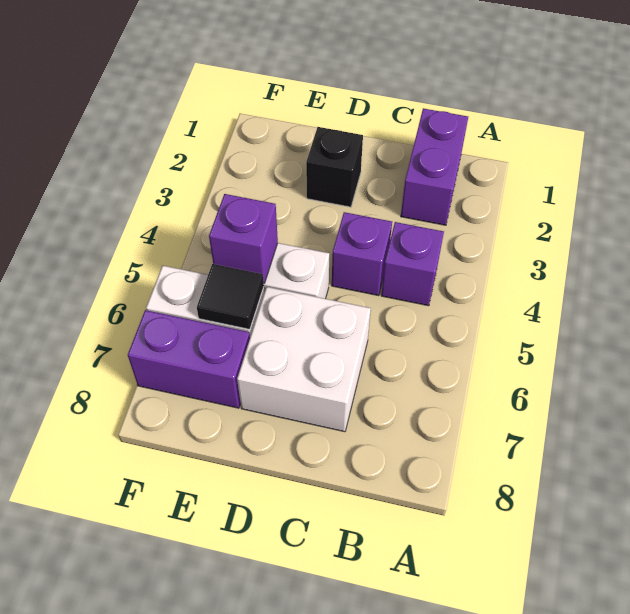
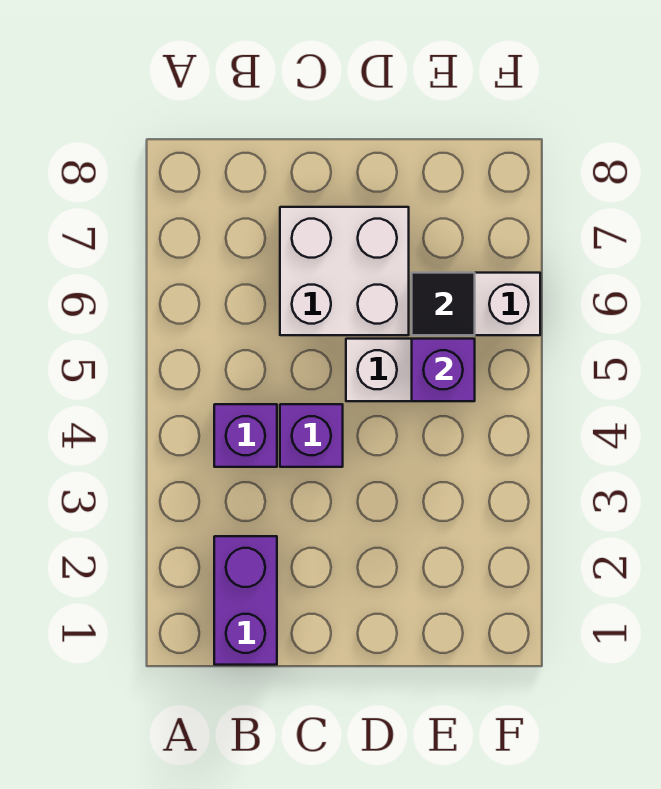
black 1x1 brick [306,127,363,207] -> none
purple 1x2 brick [128,310,250,408] -> none

